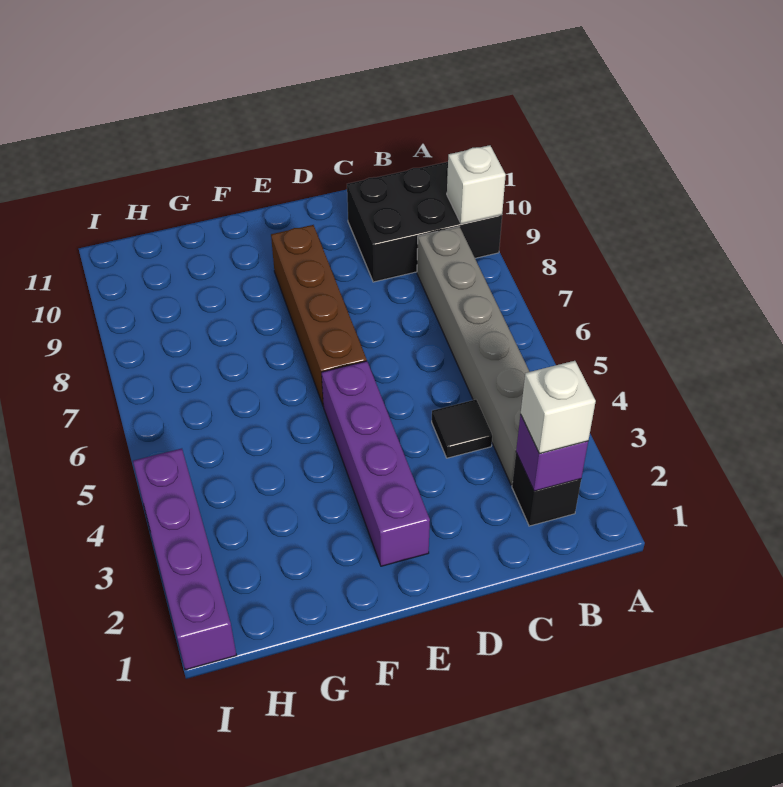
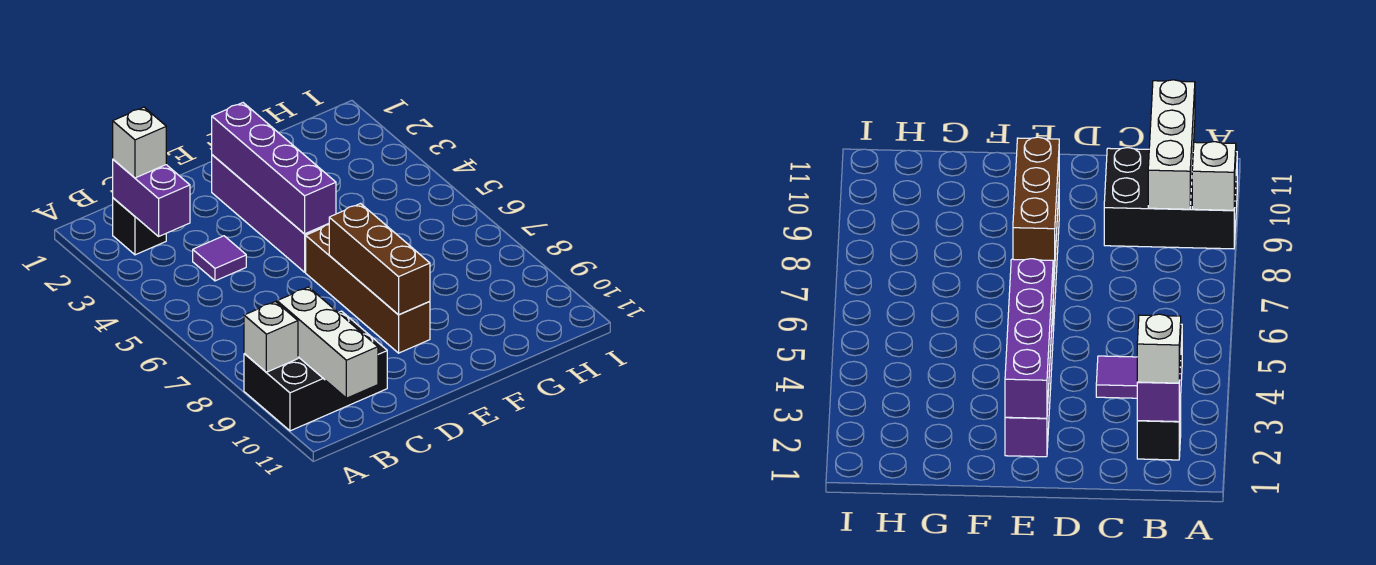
purple 1x1 brick [516,414,588,491] -> purple 1x2 brick [113,160,190,236]
grey 1x6 brick [417,227,530,485] -> none
none -> white 1x3 brick [277,287,378,398]
black 1x1 tile [432,400,492,458] -> purple 1x1 tile [193,236,246,281]
none -> brown 1x3 brick [329,204,430,315]
purple 1x4 brick [133,449,236,670] -> purple 1x4 brick moved to [212,103,336,234]

